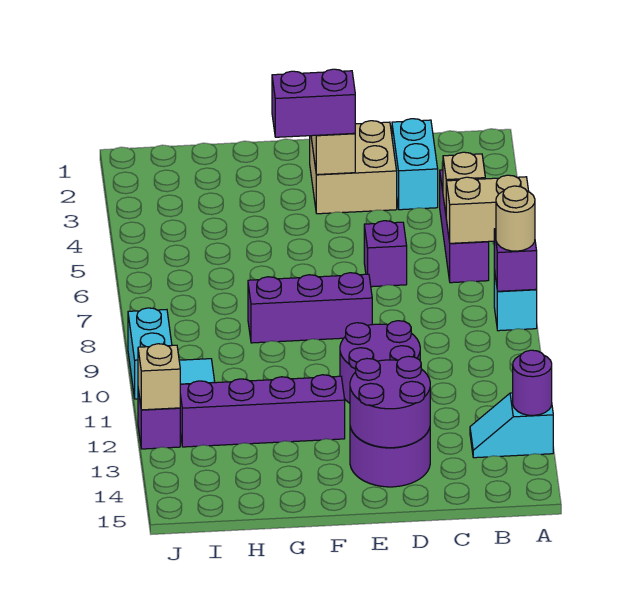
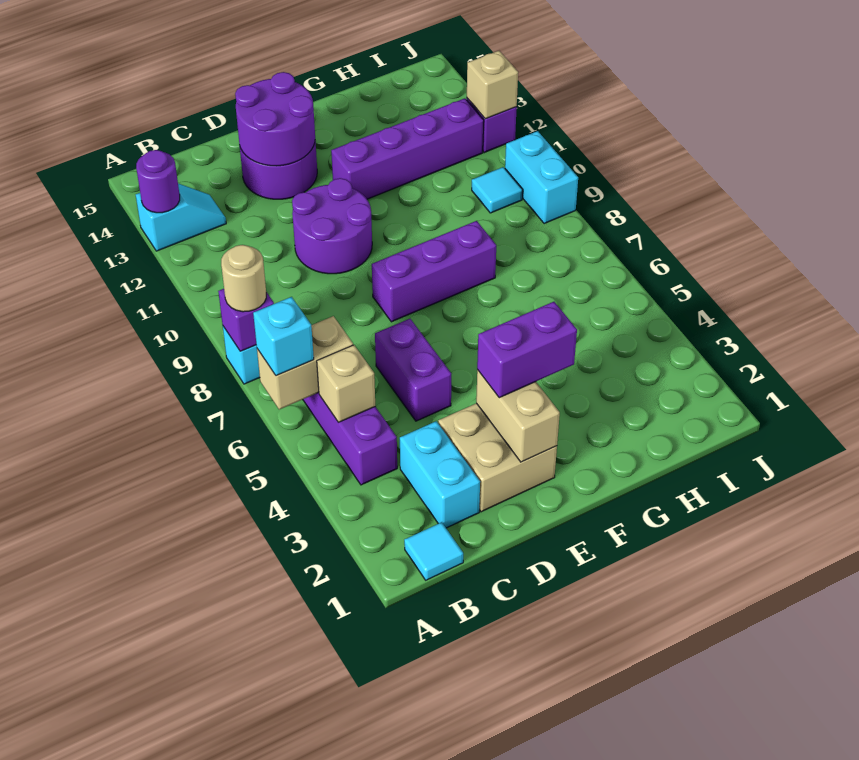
none -> cyan 1x1 brick [253,297,314,376]
none -> cyan 1x1 tile [404,522,463,580]
purple 1x1 brick [364,221,407,287] -> purple 1x2 brick [375,319,451,421]

